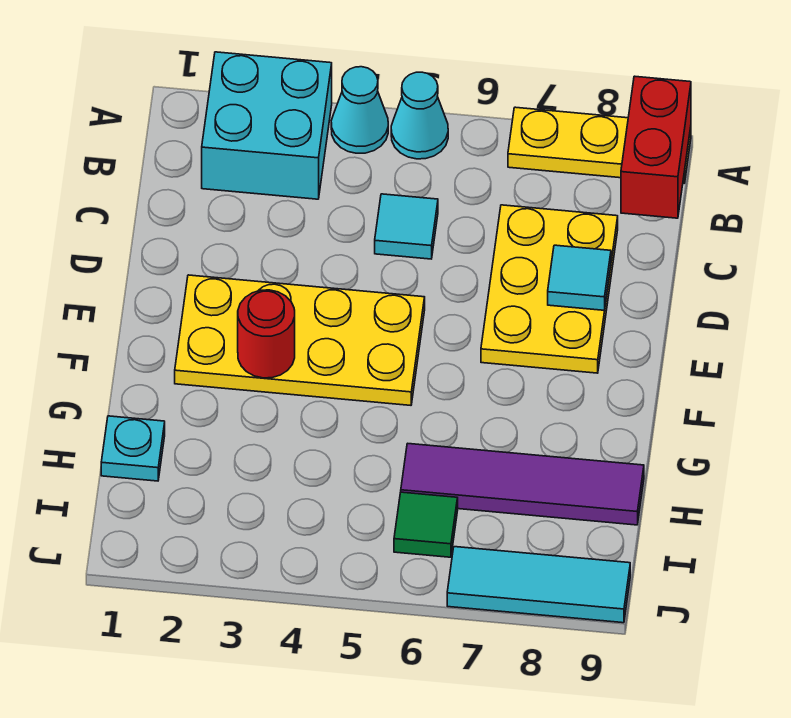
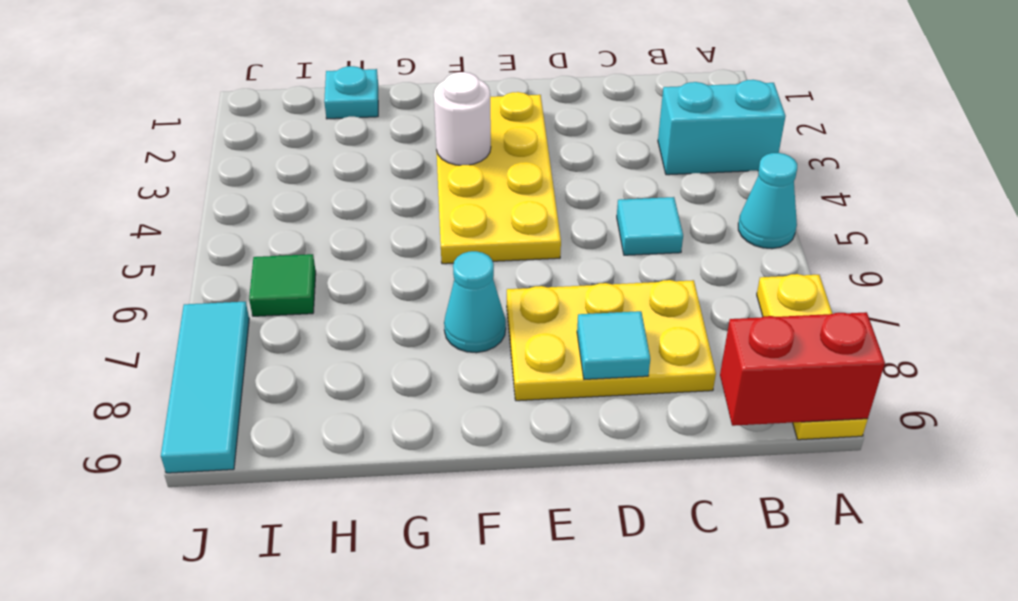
cyan 2x2 brick [202,52,332,199] -> cyan 1x2 brick [658,80,786,175]
cyan 1x1 cone [331,67,388,153] -> cyan 1x1 cone moved to [444,251,506,353]
red 1x1 round brick [238,290,295,378] -> white 1x1 round brick [434,72,491,165]
purple 1x4 tile [401,444,644,525] -> none

